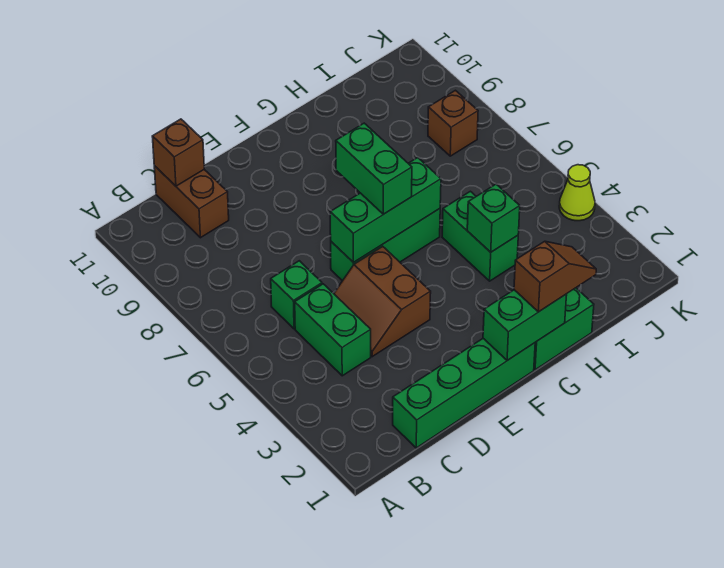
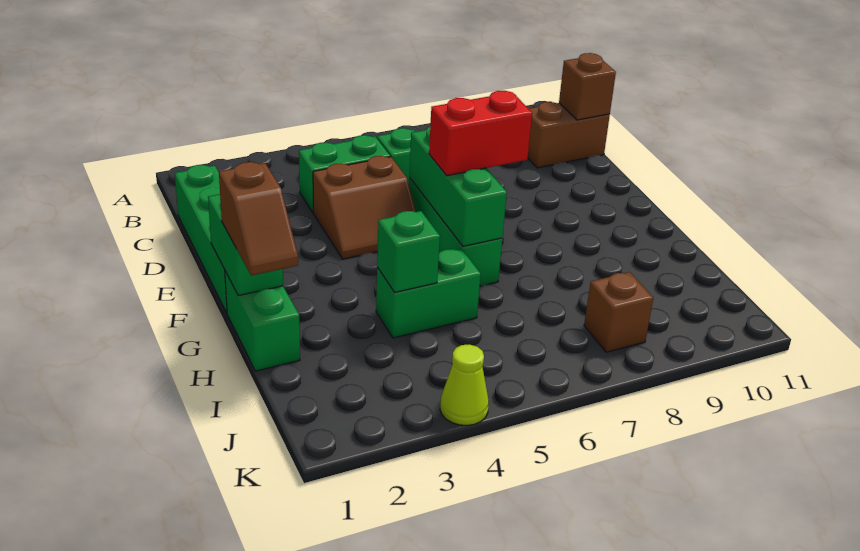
brown 2x2 slope [334,246,431,357] -> brown 2x2 slope turned to [313,156,416,259]
green 1x2 brick [336,123,412,214] -> red 1x2 brick [429,91,532,176]

